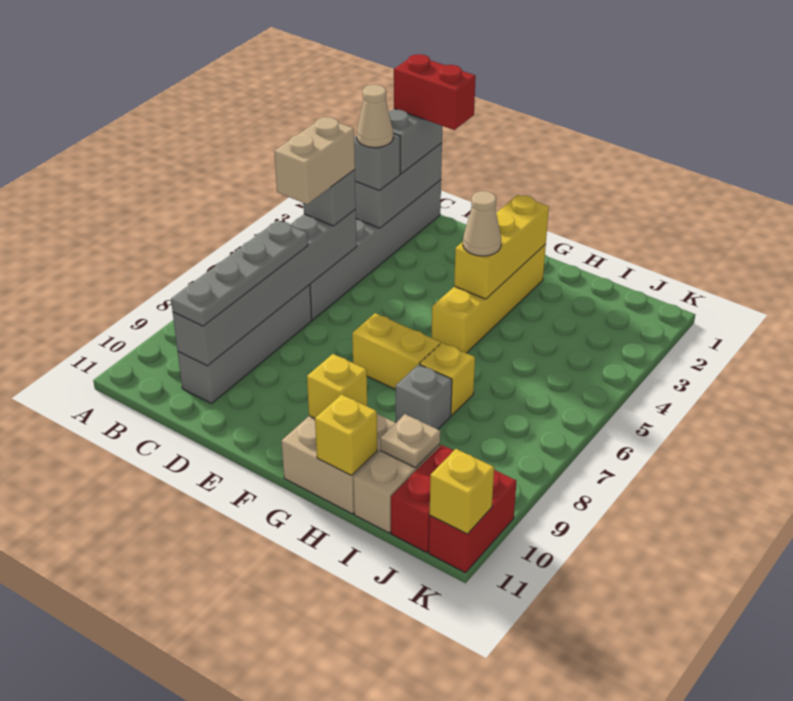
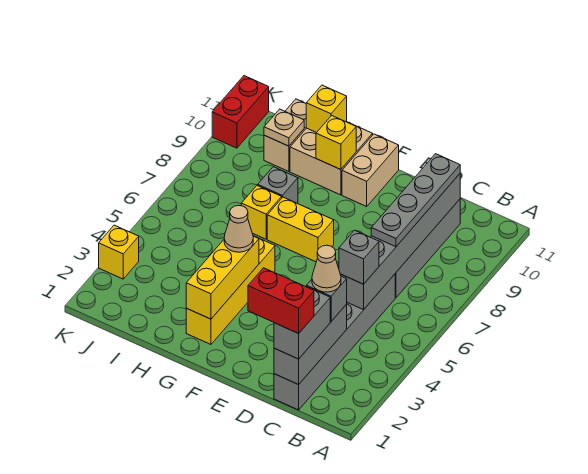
tan 1x2 brick [274,117,355,204] -> tan 1x2 brick moved to [342,134,399,206]
red 1x2 brick [391,445,454,553] -> none
yellow 1x1 brick [430,449,494,534] -> yellow 1x1 brick moved to [99,225,139,279]

